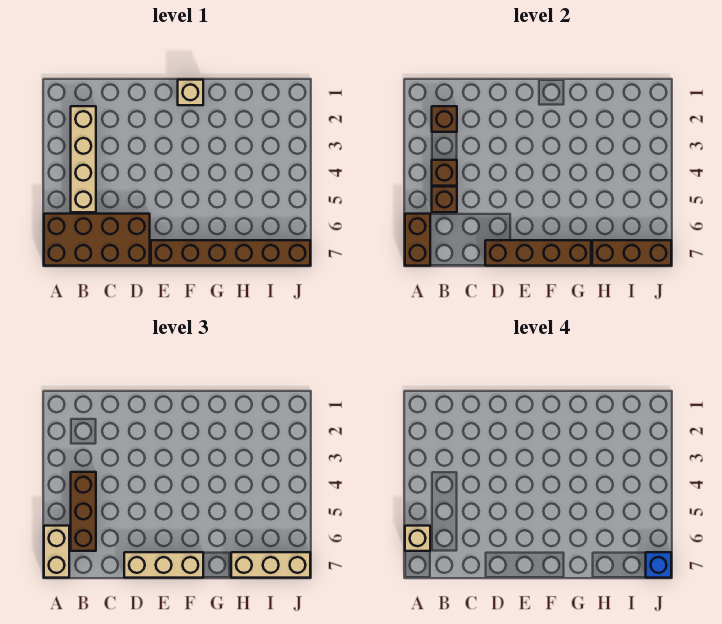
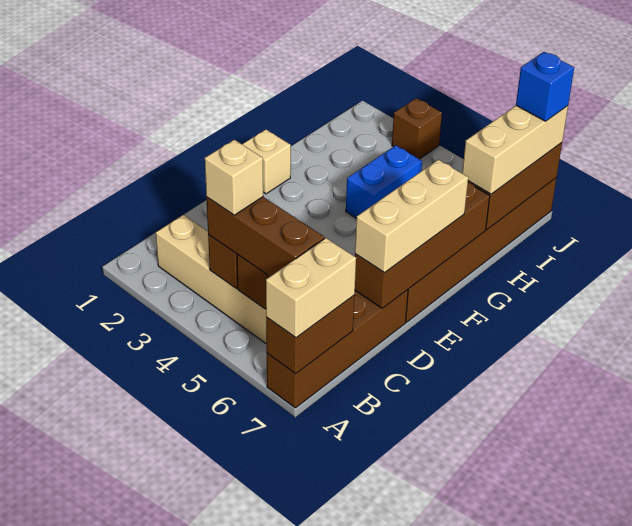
brown 2x4 brick [44,214,150,266] -> brown 1x4 brick [267,290,408,408]
brown 1x2 brick [405,214,430,266] -> brown 1x2 brick turned to [266,295,355,373]
tan 1x2 brick [44,526,69,578] -> tan 1x2 brick turned to [266,238,356,338]
tan 1x1 brick [405,526,430,551] -> tan 1x1 brick moved to [205,140,263,215]
brown 1x1 brick [432,106,457,132] -> brown 1x1 brick moved to [392,98,442,159]
none -> blue 1x2 brick [346,145,422,218]

